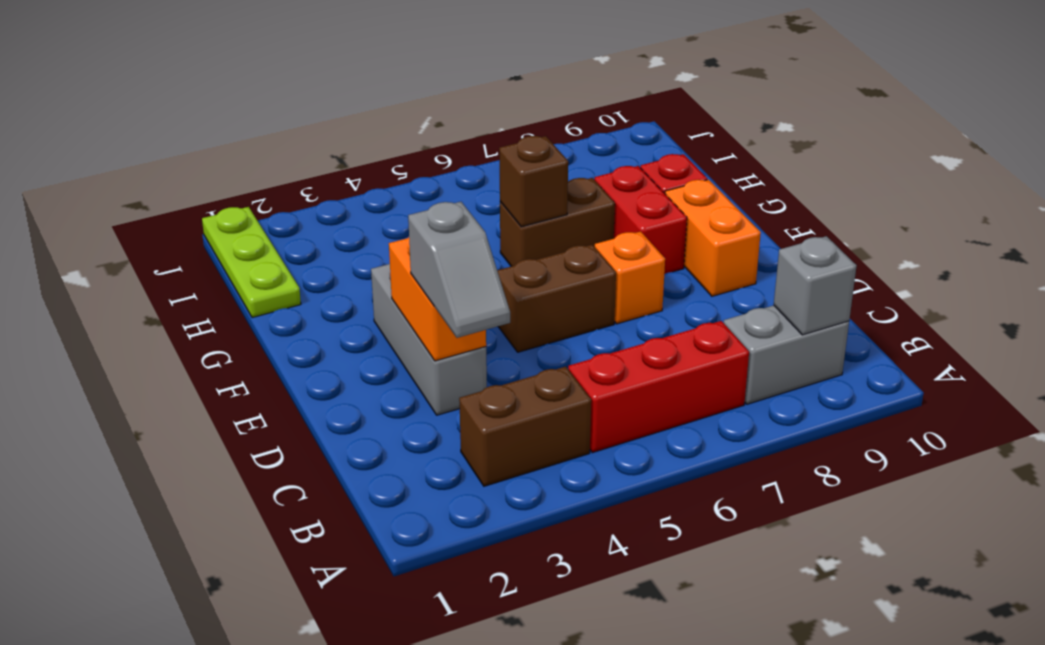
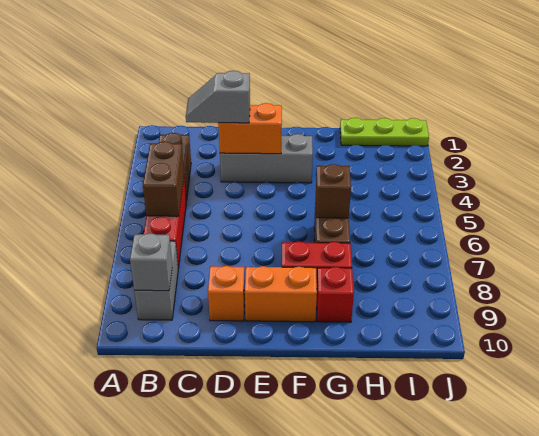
brown 1x2 brick [497,245,616,352] -> brown 1x2 brick moved to [143,141,184,216]
orange 1x1 brick [595,231,665,324] -> orange 1x1 brick moved to [208,266,245,321]

